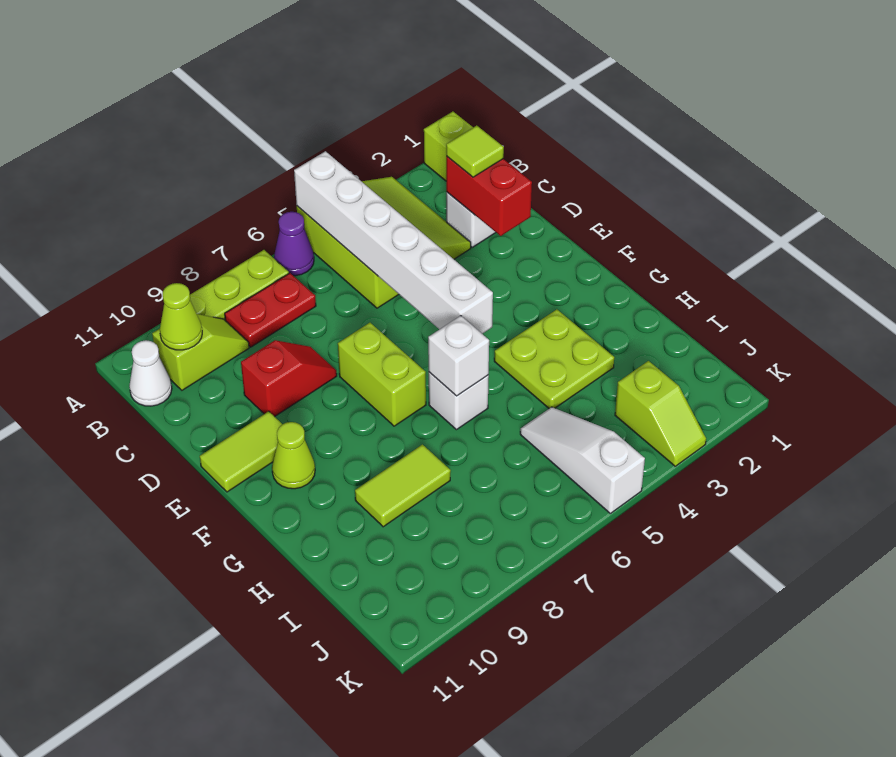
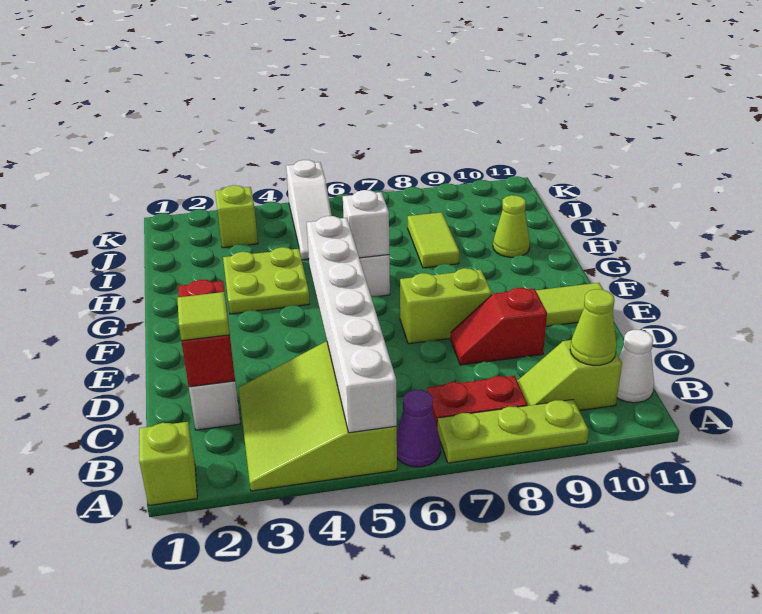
lime 1x2 brick [338,323,426,426] -> lime 1x2 brick turned to [400,268,492,344]
lime 1x1 cone [272,422,315,489] -> lime 1x1 cone moved to [493,195,530,257]
lime 1x2 tile [355,445,451,527] -> lime 1x2 tile turned to [408,212,459,268]

